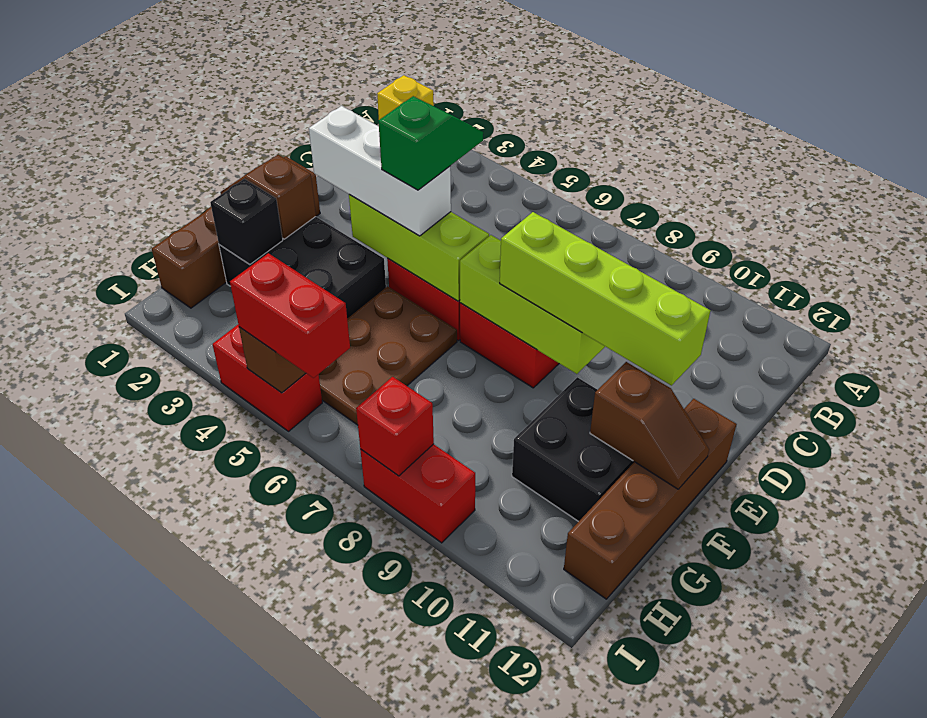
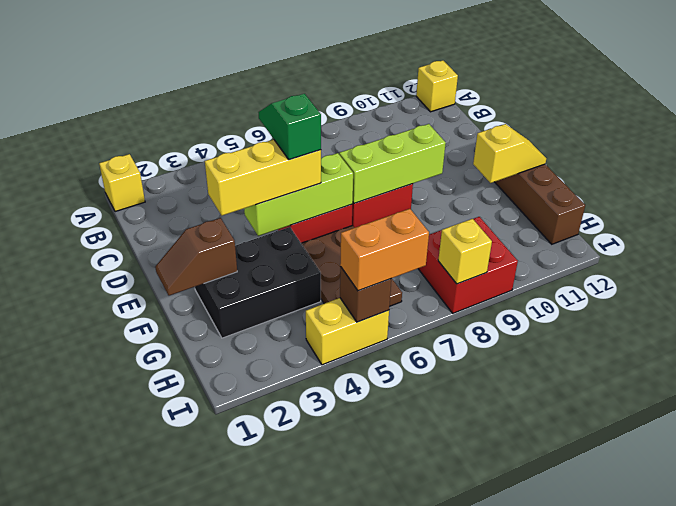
none -> yellow 1x1 brick [416,60,458,112]
brown 1x4 brick [152,156,320,308] -> none
white 1x3 brick [309,106,451,236] -> yellow 1x3 brick [205,140,321,216]
lime 1x4 brick [500,212,710,385] -> none
black 2x2 brick [512,377,634,522] -> none
brown 1x2 slope [590,362,709,489] -> yellow 1x2 slope [473,124,546,183]
black 1x1 brick [210,179,283,264] -> none
red 1x2 brick [212,325,322,431] -> yellow 1x2 brick [306,298,389,365]
red 1x2 brick [230,253,350,378] -> orange 1x2 brick [340,209,429,291]
red 1x2 brick [360,444,475,543] -> red 2x2 brick [418,217,518,313]
red 1x1 brick [356,377,434,476] -> yellow 1x1 brick [438,219,492,284]

